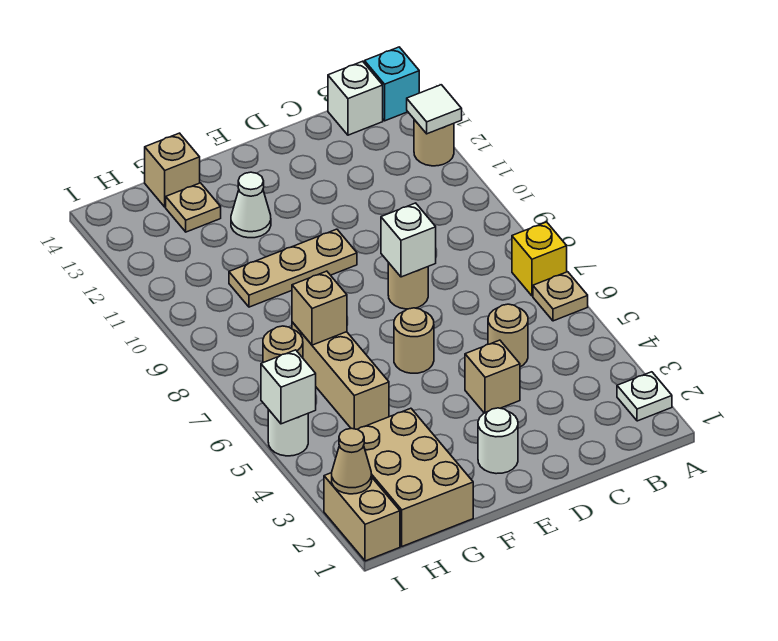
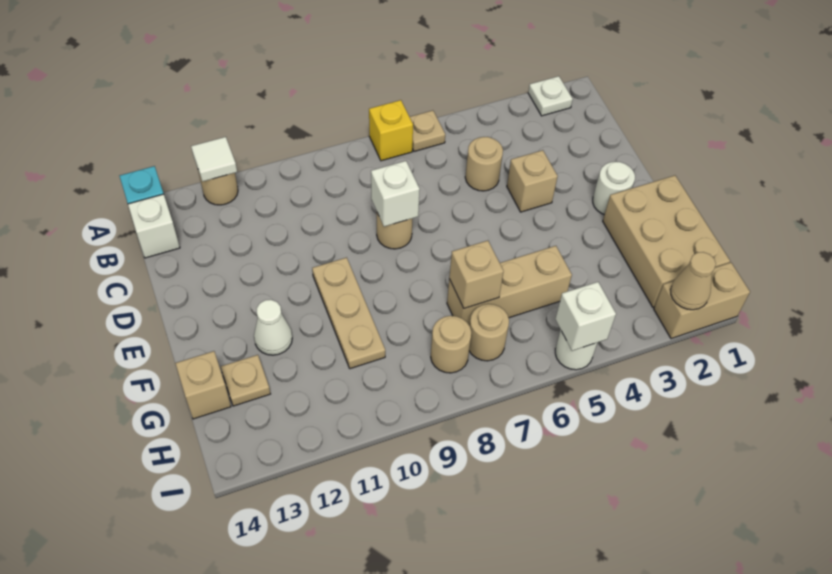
tan 1x1 round brick [394,308,434,373] -> tan 1x1 round brick moved to [431,316,471,373]
tan 2x3 brick [358,408,473,546] -> tan 2x3 brick turned to [603,175,730,307]

